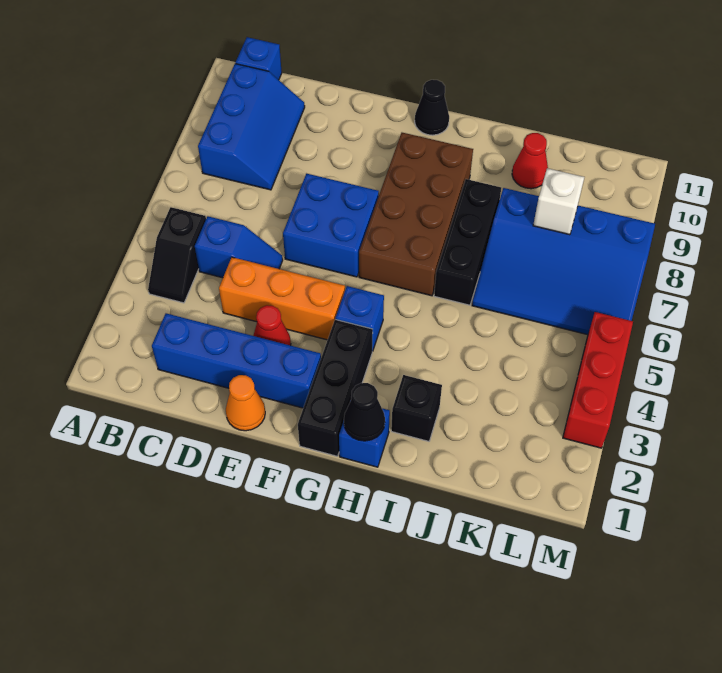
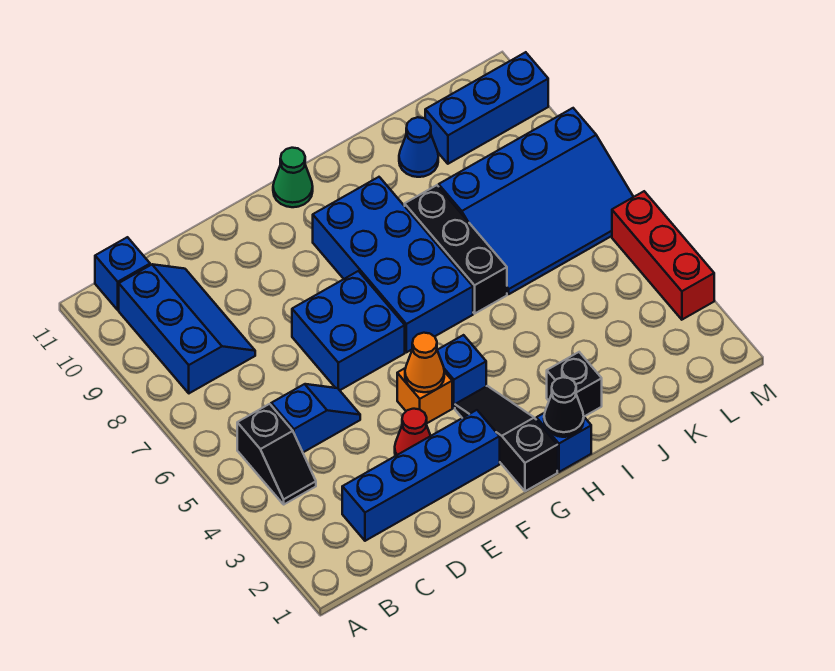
orange 1x3 brick [219,257,345,340] -> orange 1x1 brick [397,368,452,423]
orange 1x1 cone [226,375,265,431] -> orange 1x1 cone moved to [405,333,444,392]
black 1x3 brick [298,319,373,456] -> black 1x3 slope [455,386,557,491]
brown 2x4 brick [359,133,473,296] -> blue 2x4 brick [313,177,473,352]
black 1x1 cone [415,80,449,135] -> green 1x1 cone [273,148,313,207]
red 1x1 cone [512,133,548,189] -> blue 1x1 cone [399,117,438,177]
white 1x1 brick [533,168,584,235] -> none
none -> blue 1x3 brick [425,52,548,164]

